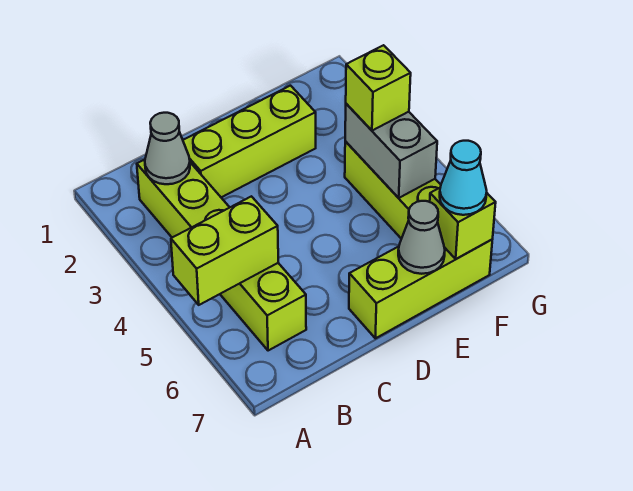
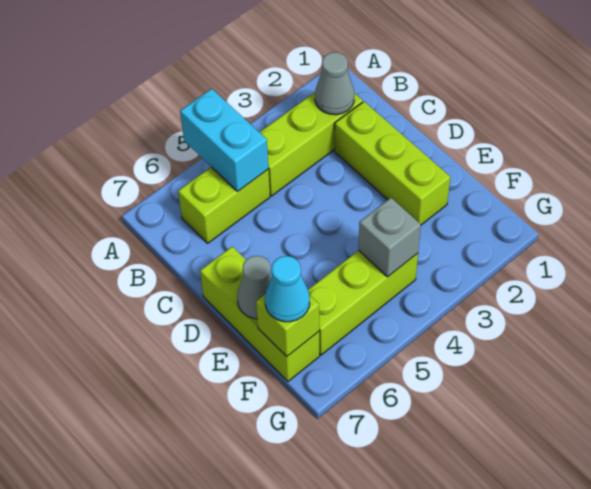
lime 1x2 brick [171,196,278,305] -> cyan 1x2 brick [180,89,268,191]
grey 1x2 brick [345,104,437,198] -> grey 1x1 brick [359,198,421,277]
lime 1x1 brick [346,45,411,131] -> none

